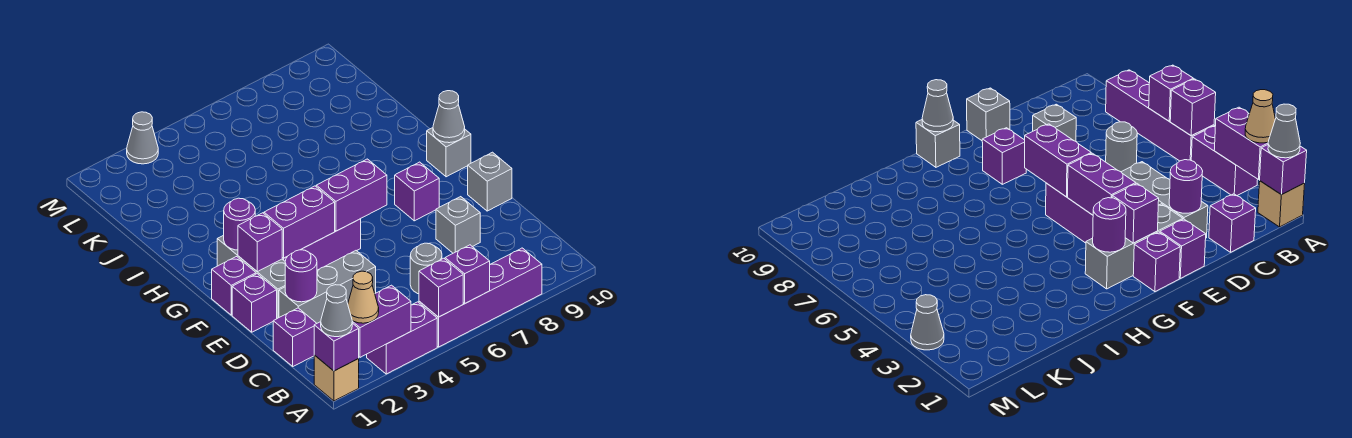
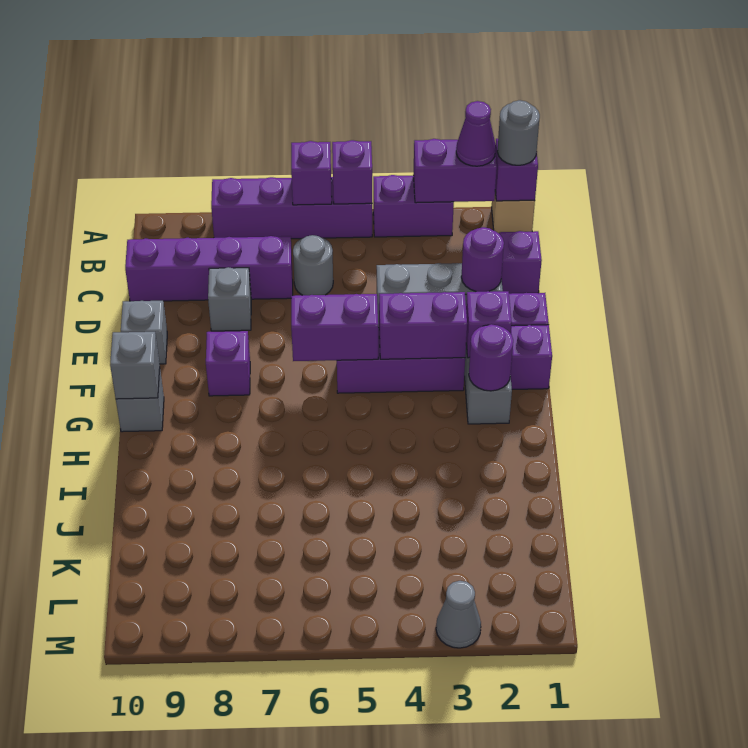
grey 1x1 cone [321,285,352,337] -> grey 1x1 round brick [497,100,540,165]
tan 1x1 cone [348,271,379,323] -> purple 1x1 cone [456,101,496,166]
none -> purple 1x4 brick [125,236,293,301]
grey 1x1 cone [433,91,465,143] -> grey 1x1 brick [110,332,160,399]

